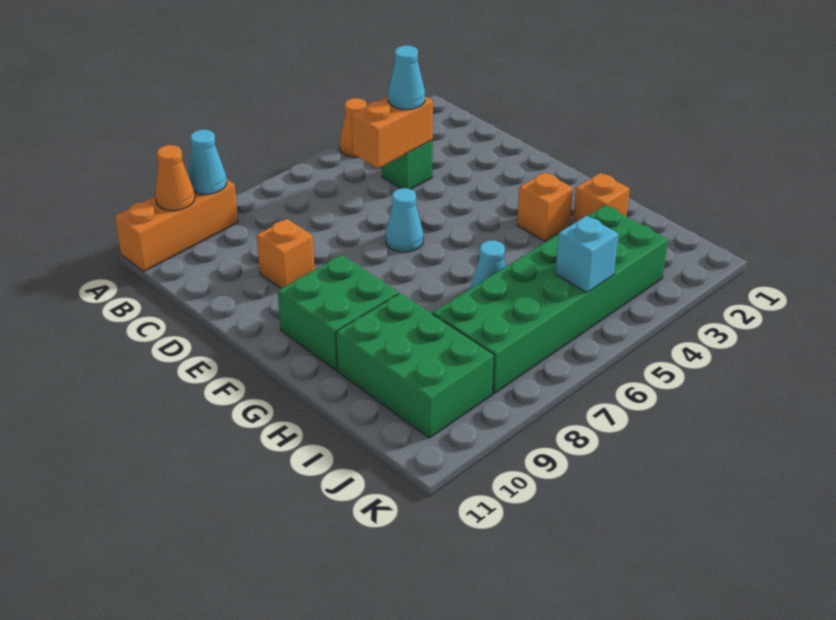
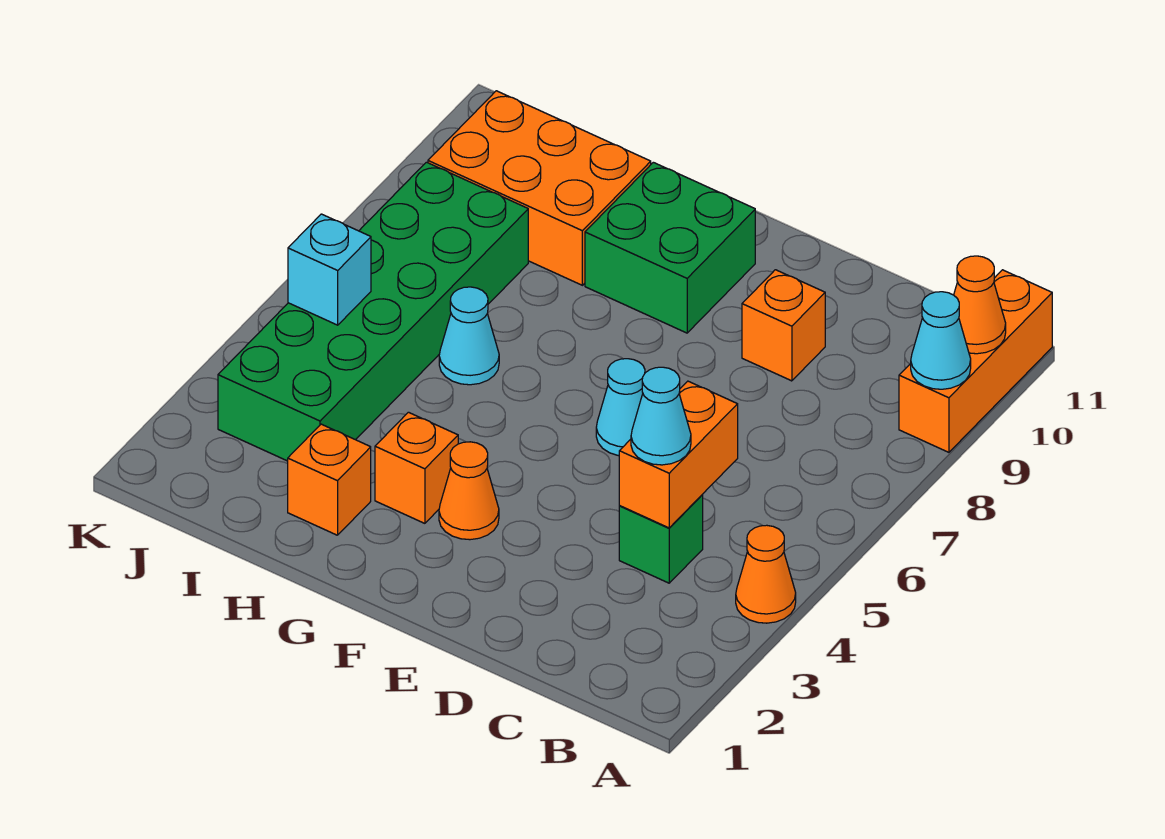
none -> orange 1x1 cone [439,442,499,540]
green 2x3 brick [336,293,494,438] -> orange 2x3 brick [428,91,651,285]

